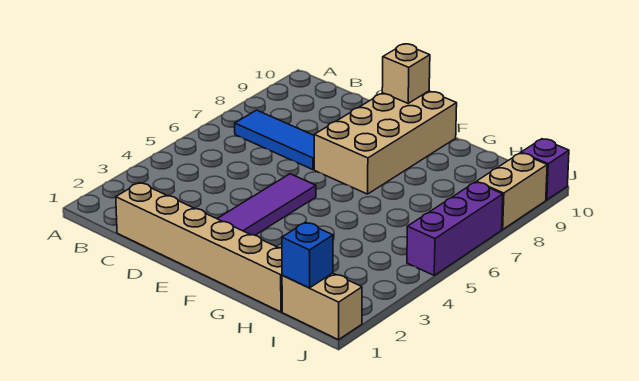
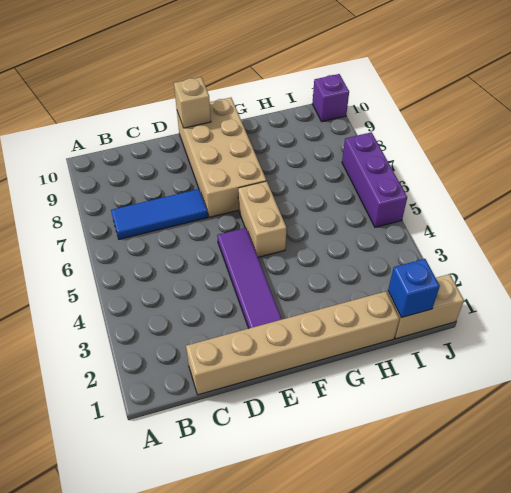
tan 1x2 brick [476,153,547,230] -> tan 1x2 brick moved to [238,181,287,257]

